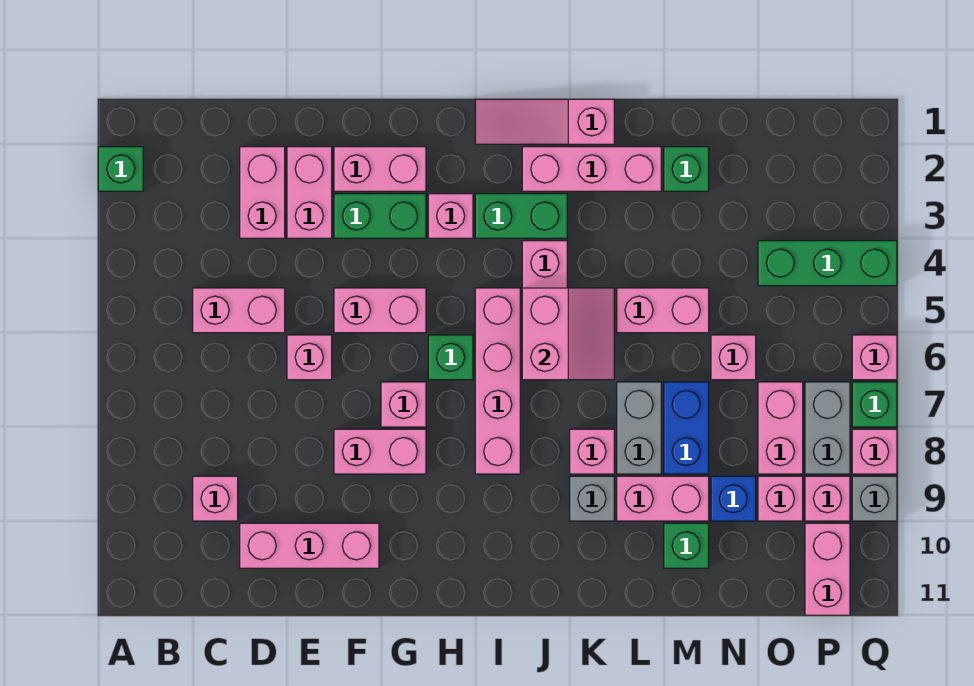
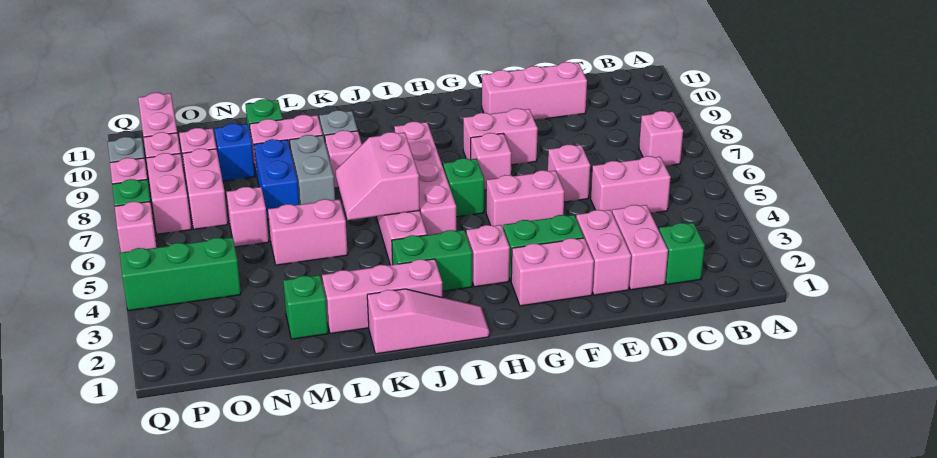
green 1x1 brick [98,147,143,191] -> green 1x1 brick moved to [659,223,705,284]
pink 1x1 brick [193,476,238,521] -> pink 1x1 brick moved to [639,111,683,166]
grey 1x2 brick [805,382,850,474] -> pink 1x2 brick [146,153,192,234]

